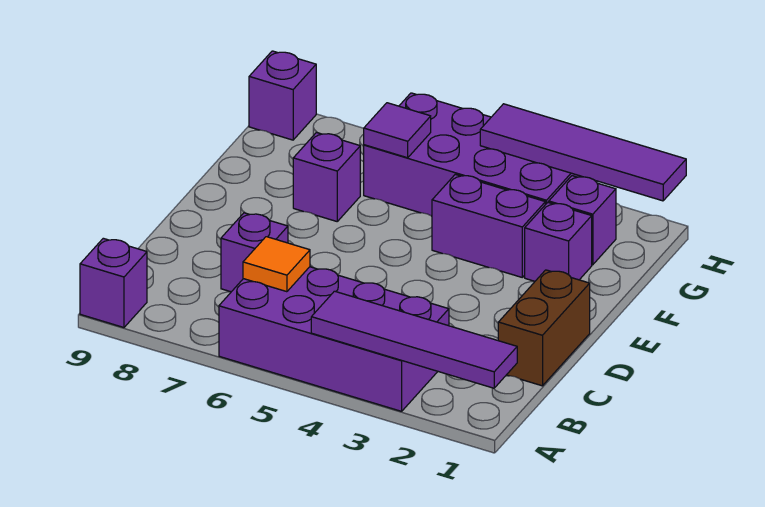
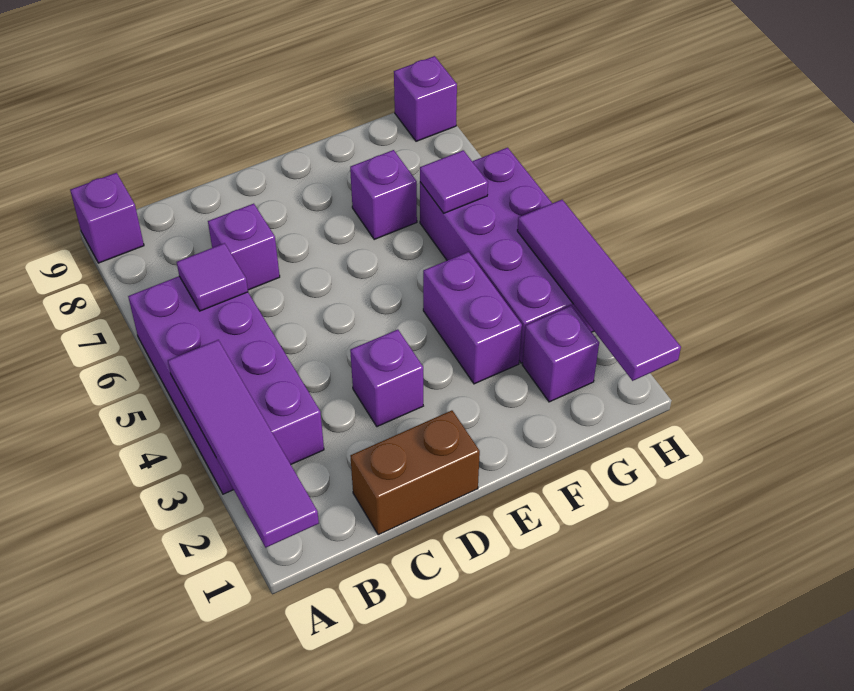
orange 1x1 tile [243,237,310,292] -> purple 1x1 tile [177,243,248,311]
purple 1x1 brick [525,202,592,281] -> purple 1x1 brick moved to [350,330,423,427]

